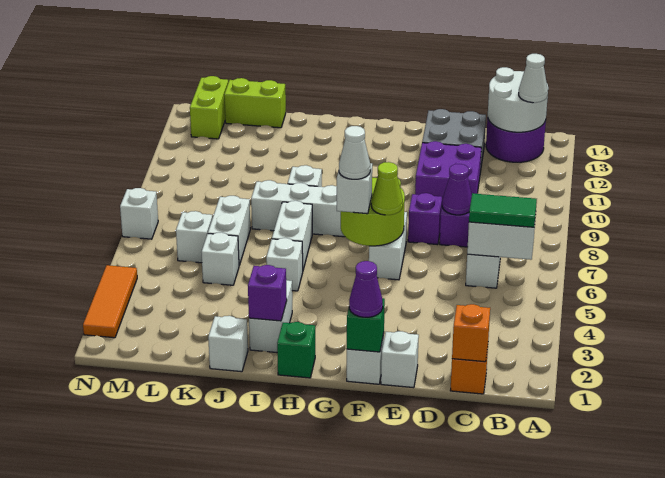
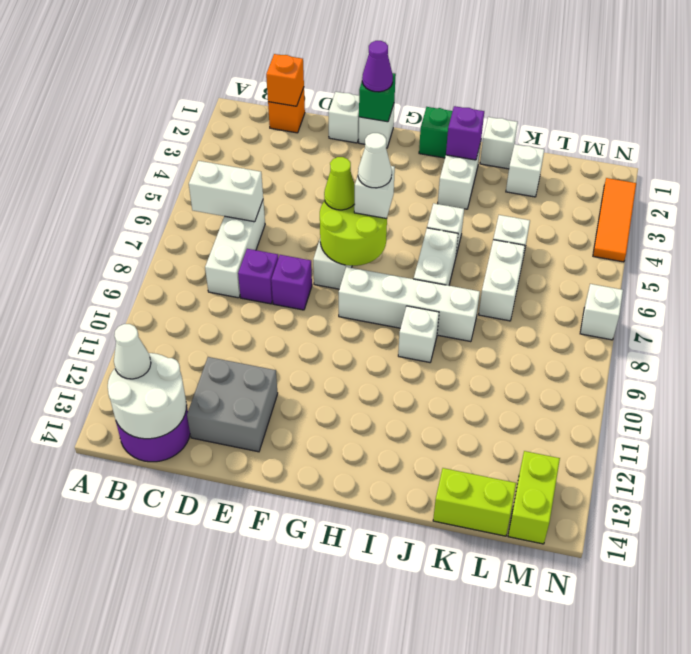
green 1x2 tile [469,193,537,227] -> none
purple 1x1 cone [442,164,472,215] -> none
purple 2x2 brick [415,141,481,200] -> none
white 1x1 brick [176,211,212,263] -> white 1x1 brick moved to [506,144,544,197]

